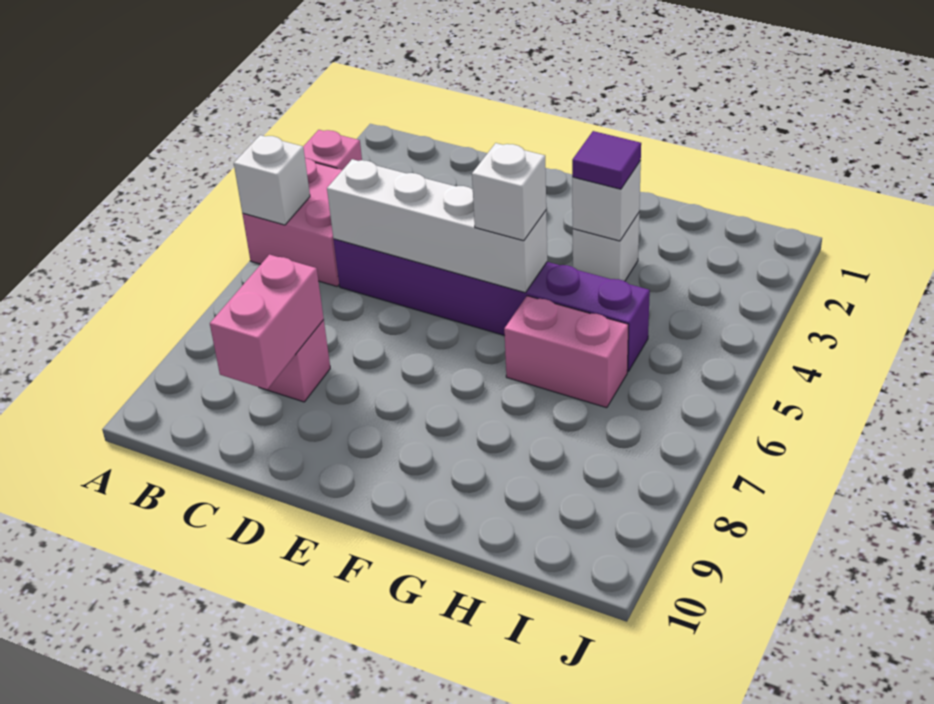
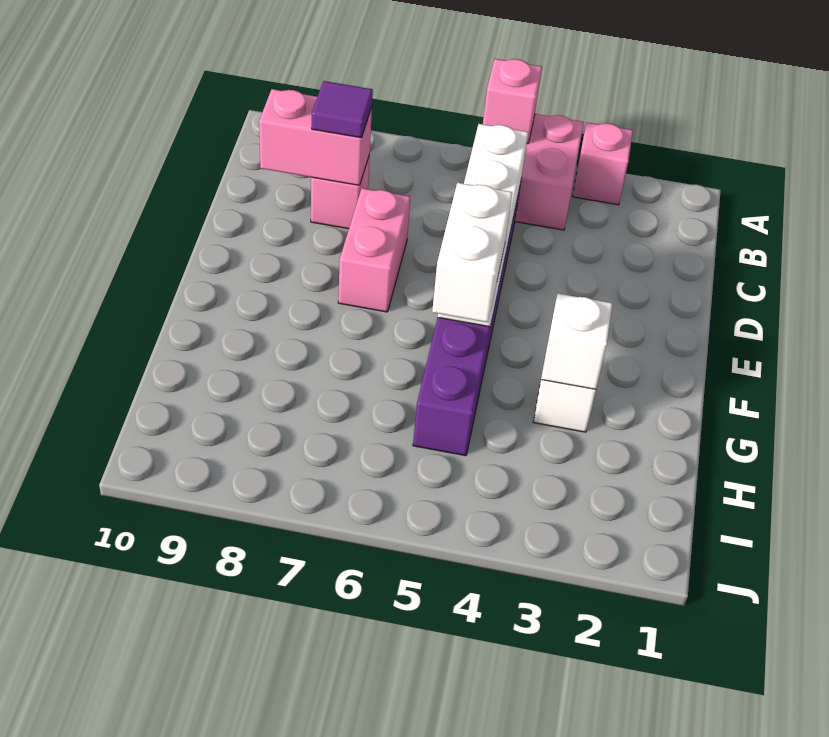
white 1x1 brick [234,135,310,225] -> pink 1x1 brick [483,59,542,144]
white 1x1 brick [472,143,546,241] -> white 1x2 brick [432,183,512,322]
purple 1x1 tile [572,131,641,189] -> purple 1x1 tile moved to [312,81,373,138]
pink 1x2 brick [504,296,628,408] -> pink 1x2 brick moved to [338,188,410,312]

